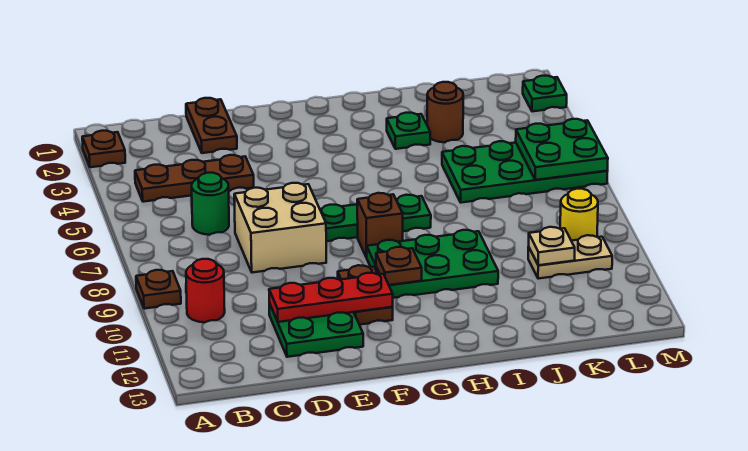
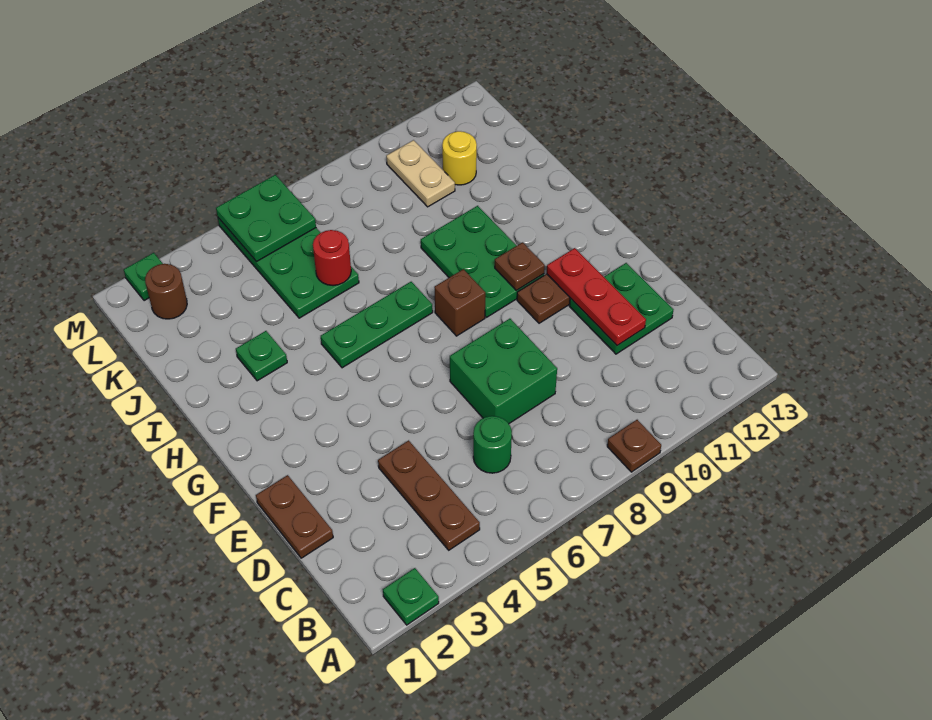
brown 1x1 plate [82,131,125,167] -> green 1x1 plate [383,568,439,625]
red 1x1 round brick [186,259,225,322] -> red 1x1 round brick moved to [313,230,351,286]
brown 1x2 plate [186,98,237,153] -> brown 1x2 plate turned to [256,475,333,558]
tan 2x2 brick [234,183,326,273] -> green 2x2 brick [450,319,557,424]
green 1x3 plate [320,195,431,241] -> green 1x3 plate turned to [321,282,433,368]
brown 1x1 round brick [427,82,463,142] -> brown 1x1 round brick moved to [145,264,187,319]
tan 1x1 plate [529,227,575,265] -> none
yellow 1x1 round brick [560,189,598,241] -> yellow 1x1 round brick moved to [442,131,477,185]

